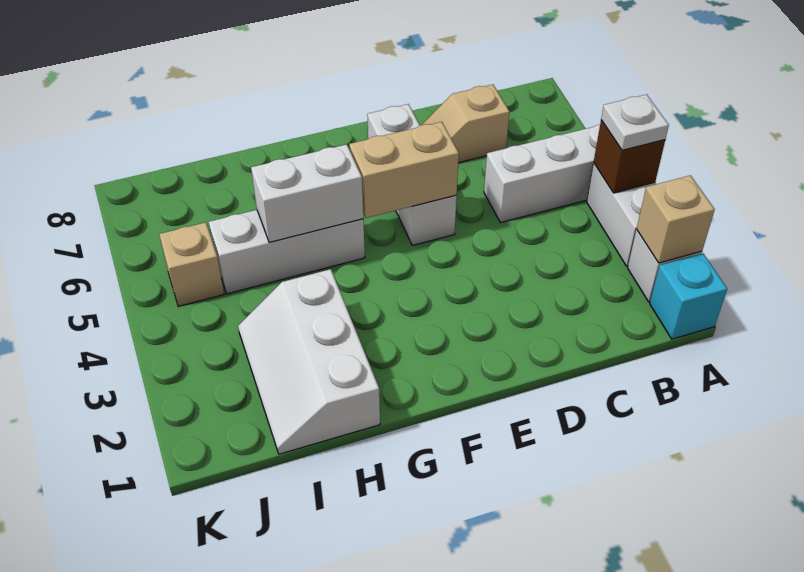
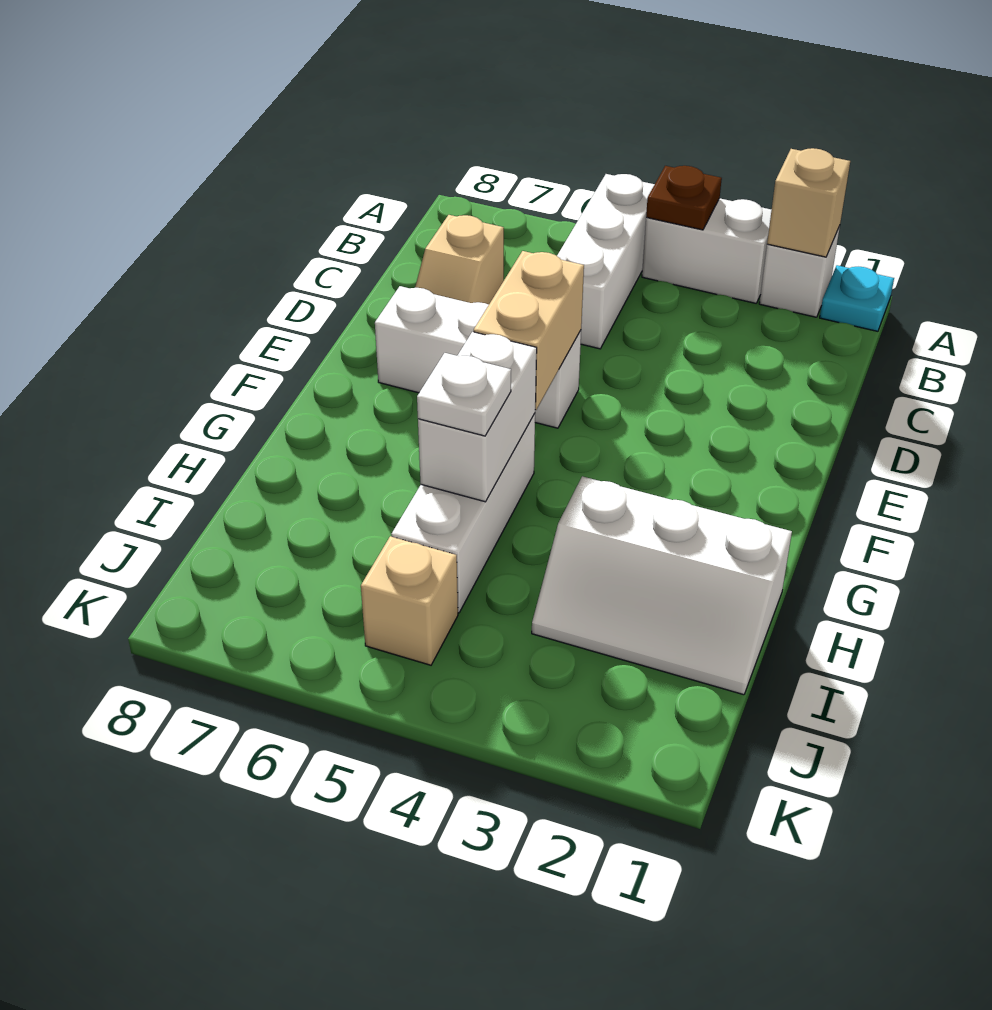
cyan 1x1 brick [650,253,727,339] -> cyan 1x1 plate [820,265,894,331]
brown 1x1 brick [594,120,665,193] -> brown 1x1 plate [646,166,722,230]
white 1x1 plate [601,94,669,150] -> white 1x1 plate moved to [417,353,511,436]

